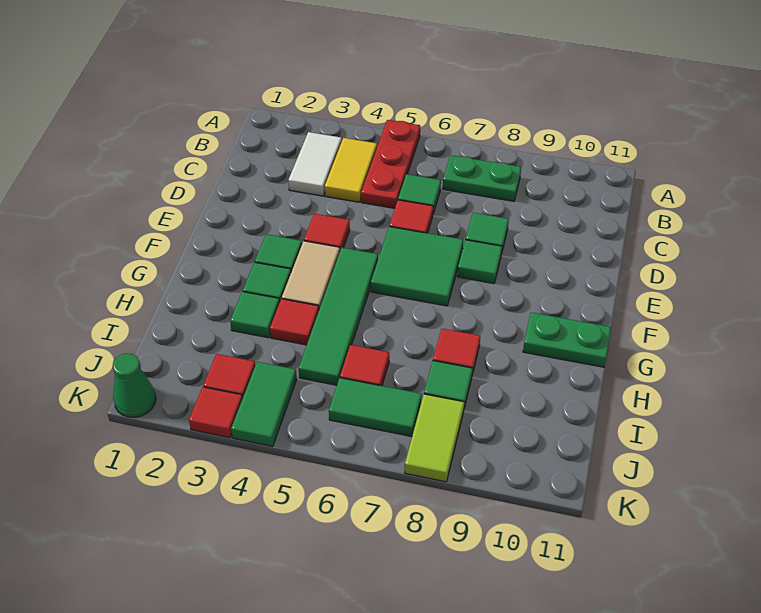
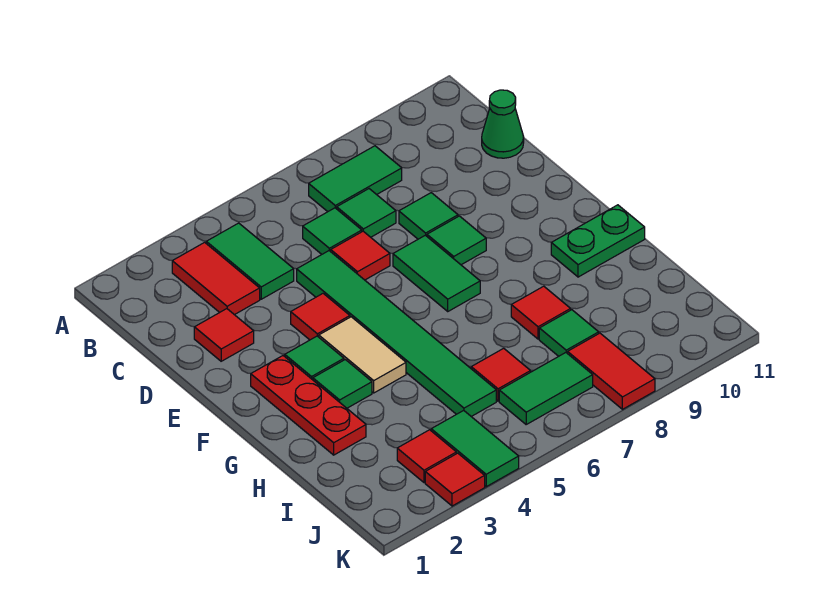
red 1x3 plate [361,120,420,208] -> red 1x3 plate moved to [251,356,366,455]
white 1x2 tile [288,132,342,196] -> red 1x2 tile [172,242,260,315]
yellow 1x2 tile [325,138,377,202] -> green 1x2 tile [206,223,294,299]
green 1x2 plate [443,155,521,201] -> green 1x2 tile [309,146,402,212]
green 2x2 tile [371,227,463,306] -> green 1x2 tile [393,235,480,311]
green 1x4 tile [299,248,378,385] -> green 1x6 tile [297,251,496,417]
green 1x1 tile [230,292,280,338] -> green 1x1 tile moved to [337,189,396,237]
red 1x1 tile [270,299,319,345] -> red 1x1 tile moved to [194,309,254,361]
lime 1x2 tile [405,394,464,482] -> red 1x2 tile [568,333,655,409]
green 1x1 cone [113,354,156,417] -> green 1x1 cone moved to [482,90,524,158]

